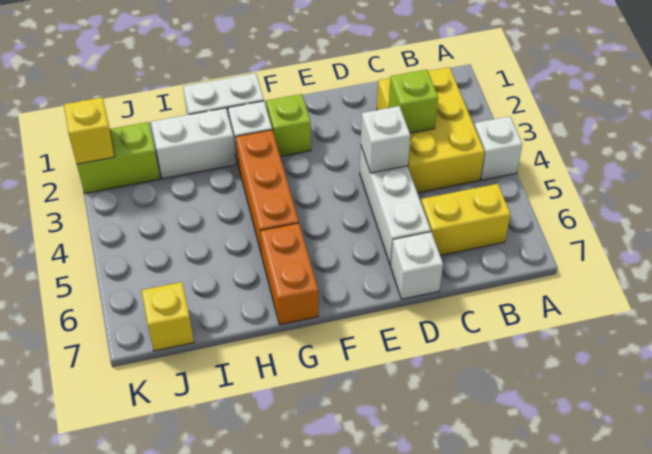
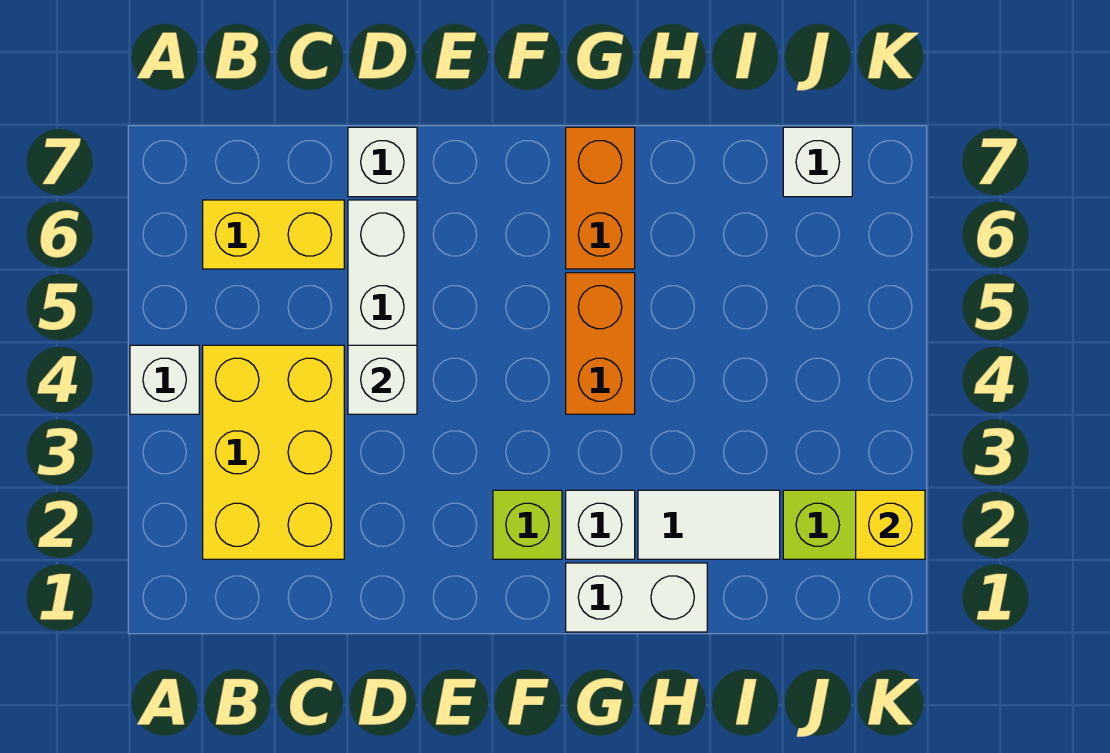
lime 1x1 brick [389,70,438,133] -> none
orange 1x3 brick [236,130,299,255] -> orange 1x2 brick [566,273,635,414]
white 1x2 brick [151,108,236,179] -> white 1x2 tile [638,490,780,559]
yellow 1x1 brick [141,282,194,351] -> white 1x1 brick [783,127,852,197]

